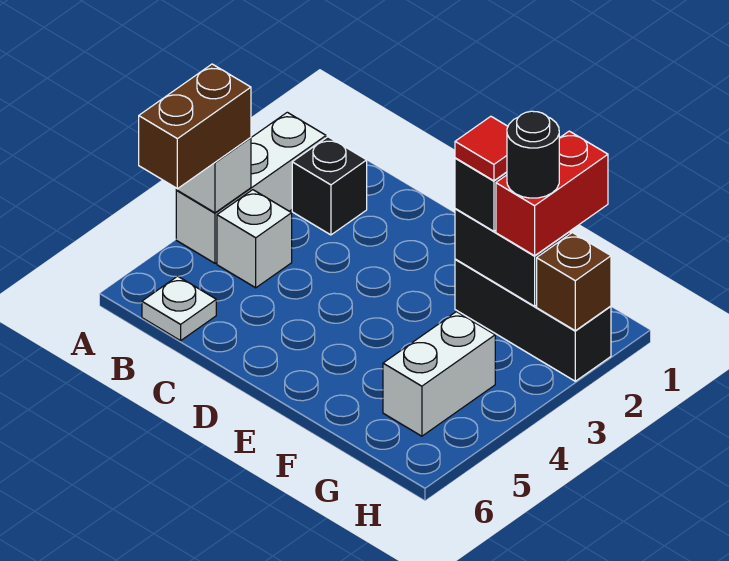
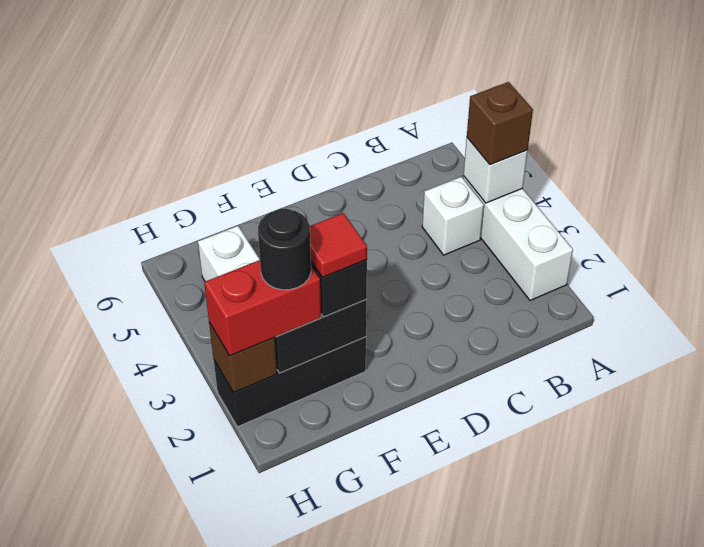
brown 1x2 brick [139,64,251,189] -> brown 1x1 brick [467,82,533,164]
black 1x1 brick [292,137,367,235] -> none
white 1x1 plate [142,276,216,341] -> none
red 1x2 brick [496,131,608,256] -> red 1x2 brick turned to [204,260,321,356]

